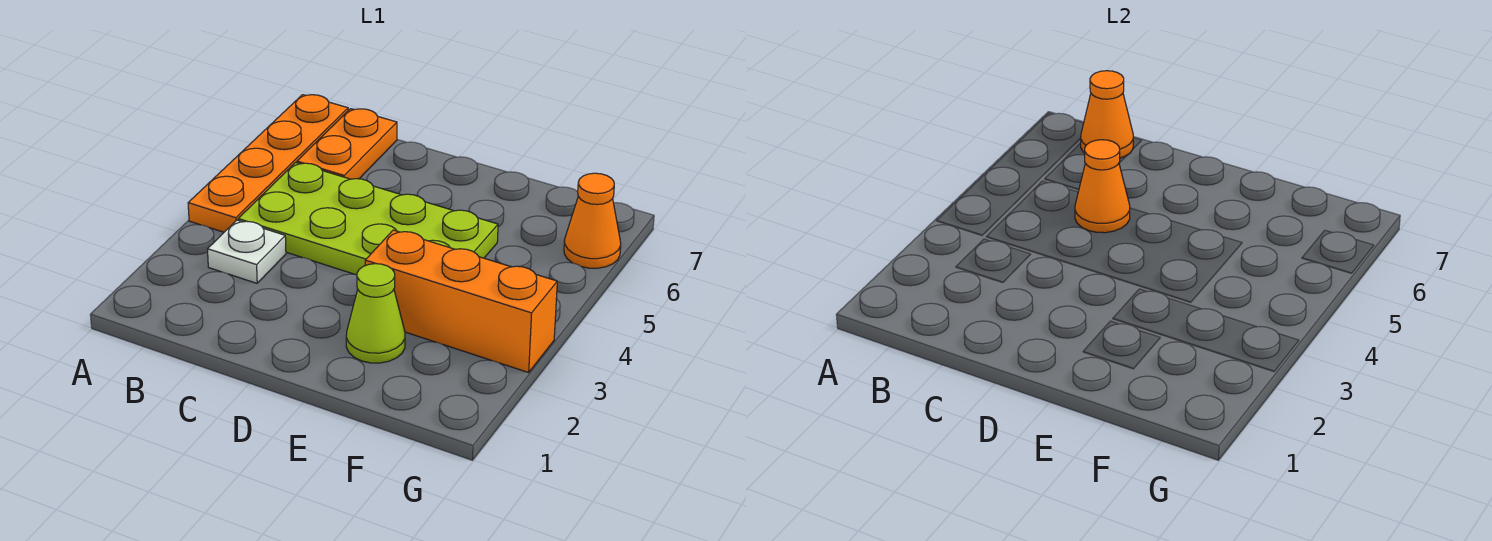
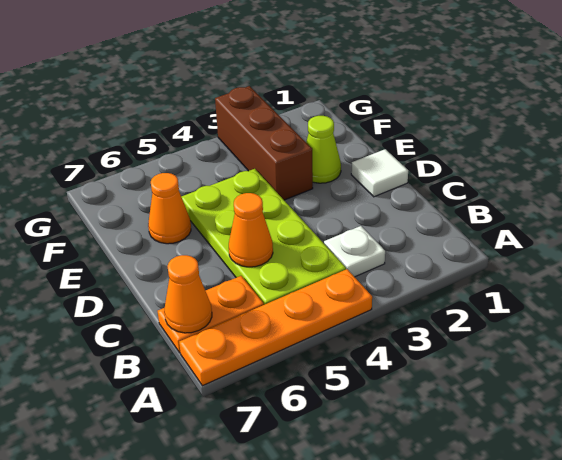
none -> white 1x1 tile [351,149,408,197]
orange 1x3 brick [365,230,557,372] -> brown 1x3 brick [215,86,313,200]
orange 1x1 cone [564,173,621,268] -> orange 1x1 cone moved to [148,173,191,244]

